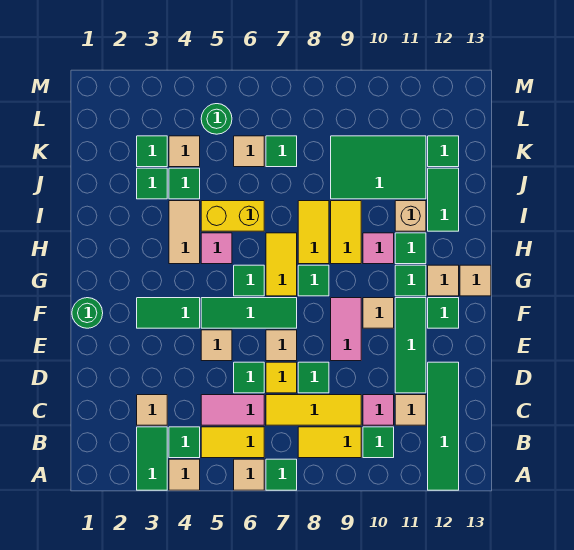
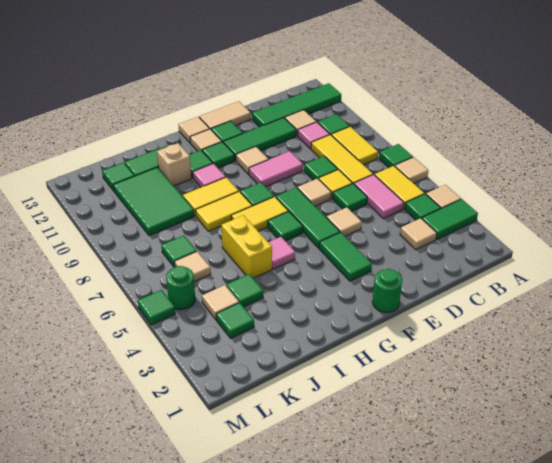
tan 1x2 tile [169,201,200,264] -> tan 1x2 tile moved to [199,101,251,129]
green 1x1 tile [137,168,167,199] -> green 1x1 tile moved to [138,290,175,325]

